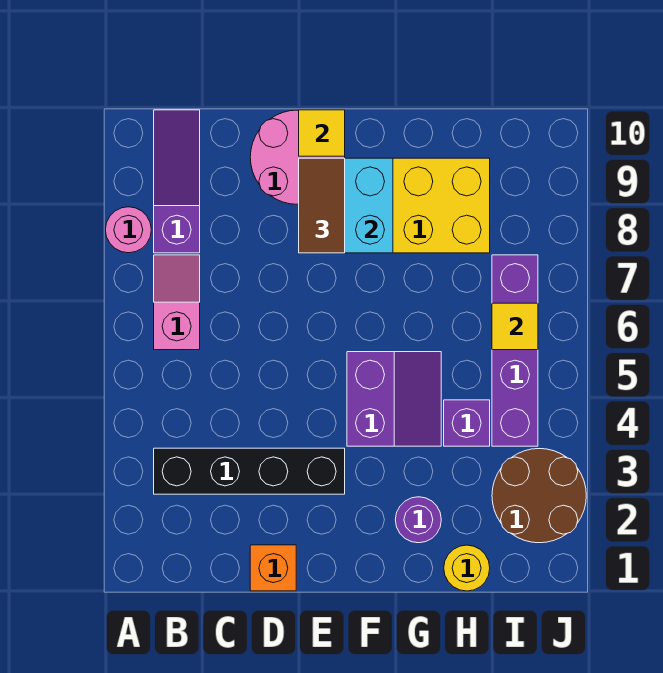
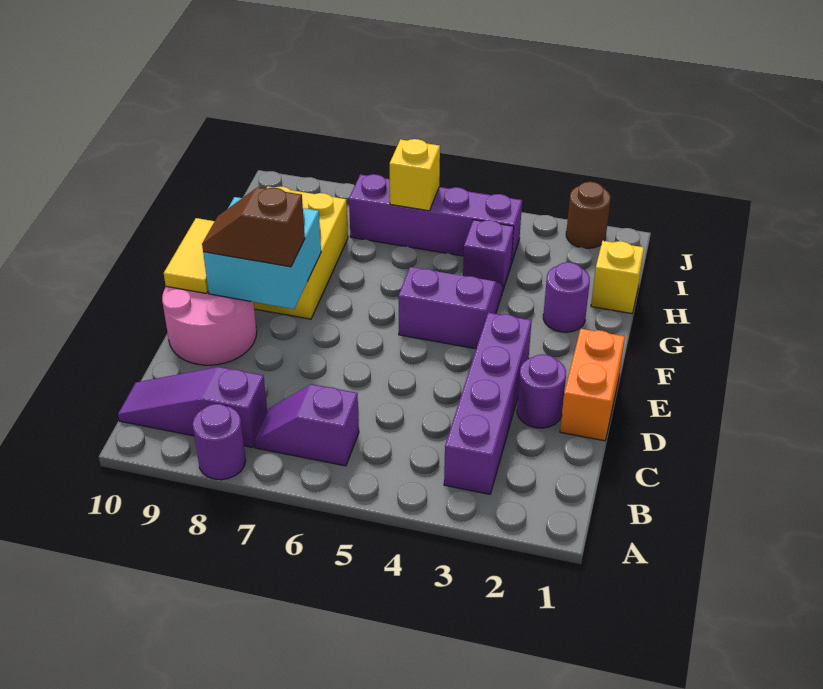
pink 1x1 round brick [105,207,151,253] -> purple 1x1 round brick [193,404,246,480]
black 1x4 brick [154,448,345,494] -> purple 1x4 brick [444,313,532,494]
pink 1x2 slope [154,255,200,350] -> purple 1x2 slope [254,384,359,466]
orange 1x1 brick [250,545,296,591] -> orange 1x2 brick [560,329,625,441]
none -> purple 1x1 round brick [517,354,566,428]
brown 1x2 tile [299,158,345,253] -> brown 1x2 slope [202,187,305,267]
yellow 1x1 tile [299,110,345,156] -> yellow 1x2 tile [164,218,215,294]
yellow 1x1 round brick [444,545,490,591] -> yellow 1x1 brick [591,241,644,314]
brown 2x2 round brick [492,449,586,543] -> brown 1x1 round brick [566,182,610,248]
yellow 1x1 tile [492,303,538,350] -> yellow 1x1 brick [390,139,440,211]

